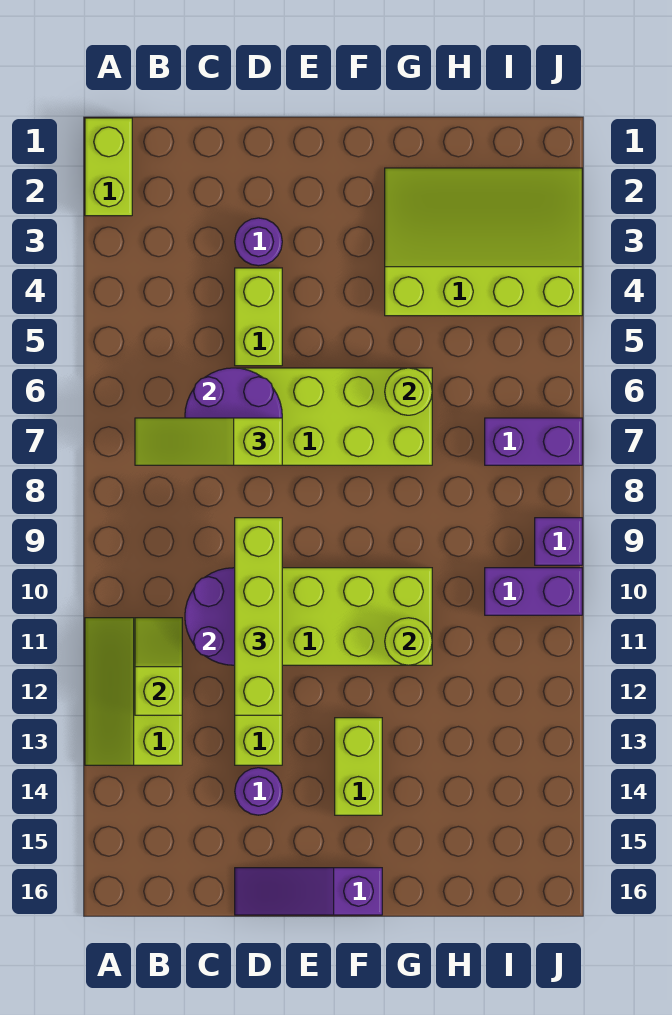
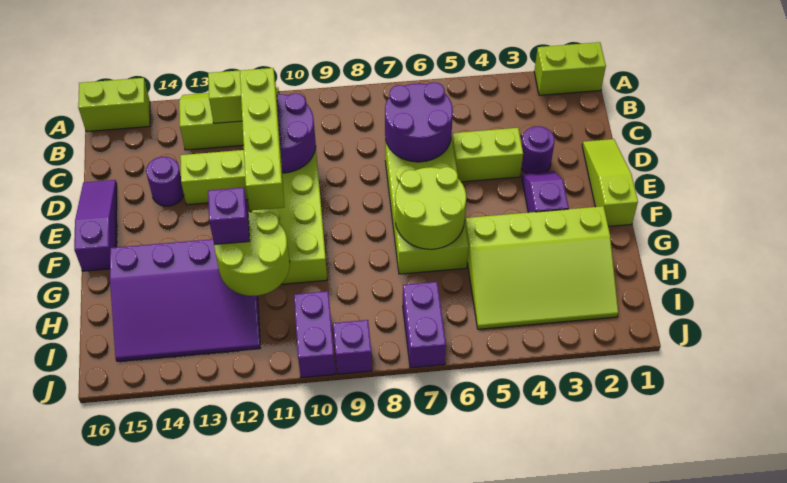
lime 1x3 slope [135,418,282,465] -> lime 1x3 slope moved to [582,139,638,227]
lime 1x4 brick [235,518,282,715] -> lime 1x4 brick turned to [240,68,284,210]
none -> purple 1x2 slope [522,171,569,213]
lime 1x2 brick [335,718,382,815] -> lime 1x2 brick moved to [78,78,150,132]
lime 3x4 slope [385,168,582,316] -> lime 3x4 slope turned to [465,206,618,329]
lime 1x1 round brick [385,368,432,415] -> lime 2x2 round brick [395,167,466,249]
lime 1x1 round brick [385,618,432,665] -> lime 2x2 round brick [214,212,290,296]
none -> purple 3x4 slope [110,239,260,361]
none -> purple 1x1 brick [208,188,250,245]

